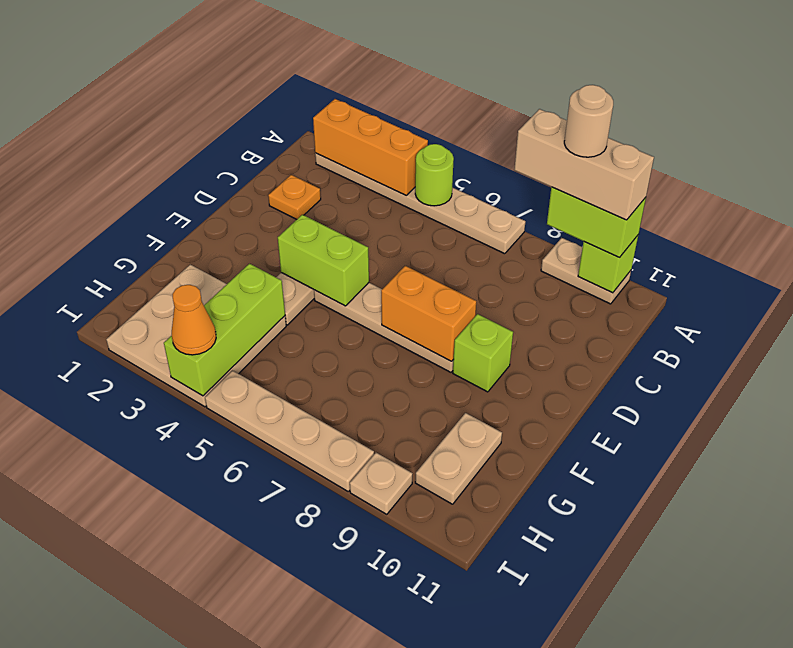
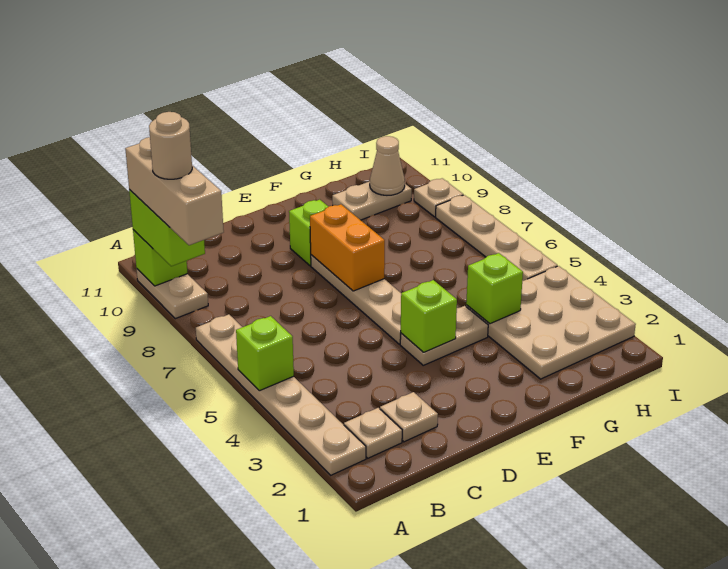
orange 1x3 brick [313,99,428,195] -> none
lime 1x1 round brick [415,144,454,206] -> lime 1x1 brick [236,316,294,391]
none -> tan 1x1 plate [344,408,402,458]
orange 1x1 plate [268,175,321,220] -> tan 1x1 plate [380,392,438,442]
lime 1x2 brick [278,215,369,306] -> lime 1x1 brick [401,280,457,352]
lime 1x3 brick [164,264,285,396] -> lime 1x1 brick [466,253,523,324]
none -> tan 1x1 cone [370,136,405,195]
orange 1x1 cone [172,285,216,355] -> none

